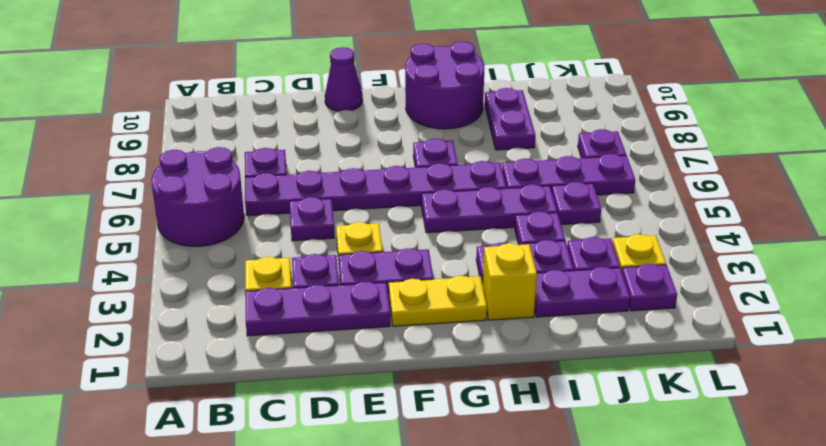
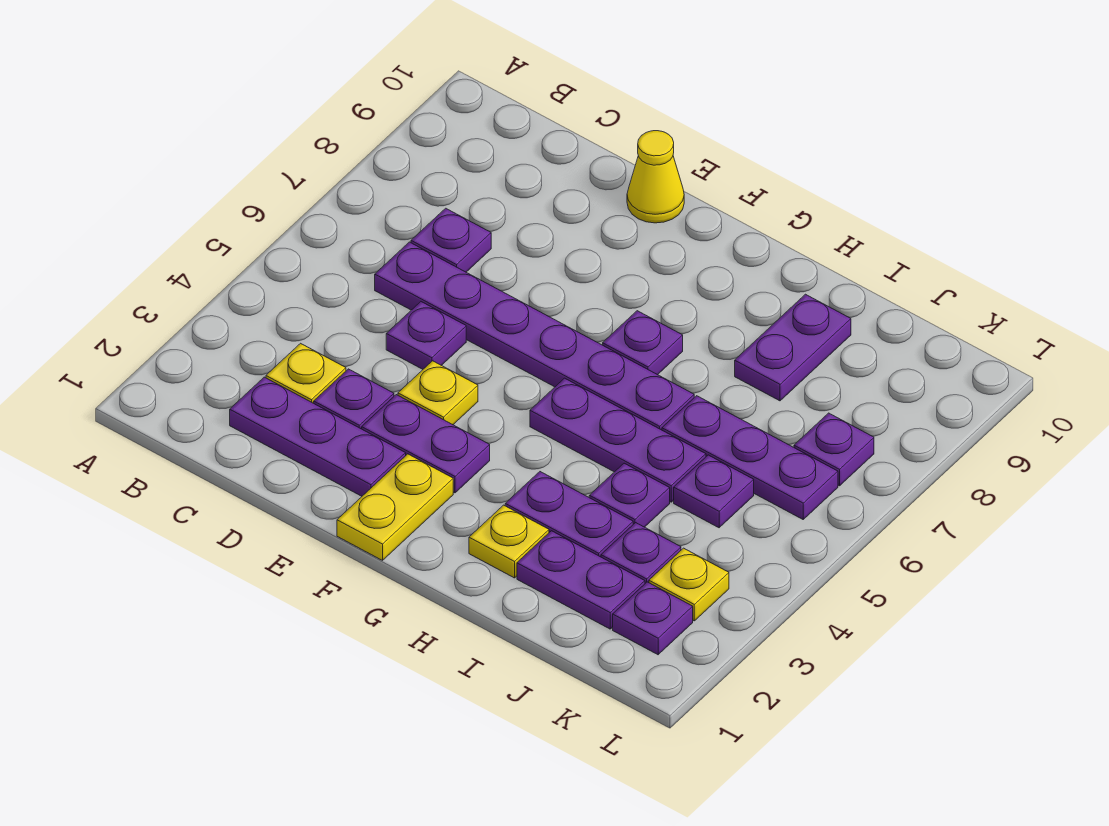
purple 2x2 round brick [151,147,244,246] -> none
purple 1x1 cone [325,47,363,111] -> yellow 1x1 cone [627,131,684,223]
yellow 1x2 plate [389,276,487,326] -> yellow 1x2 plate turned to [337,454,453,560]
purple 2x2 round brick [405,41,484,129] -> none
yellow 1x1 brick [483,243,537,320] -> yellow 1x1 plate [469,505,549,578]

